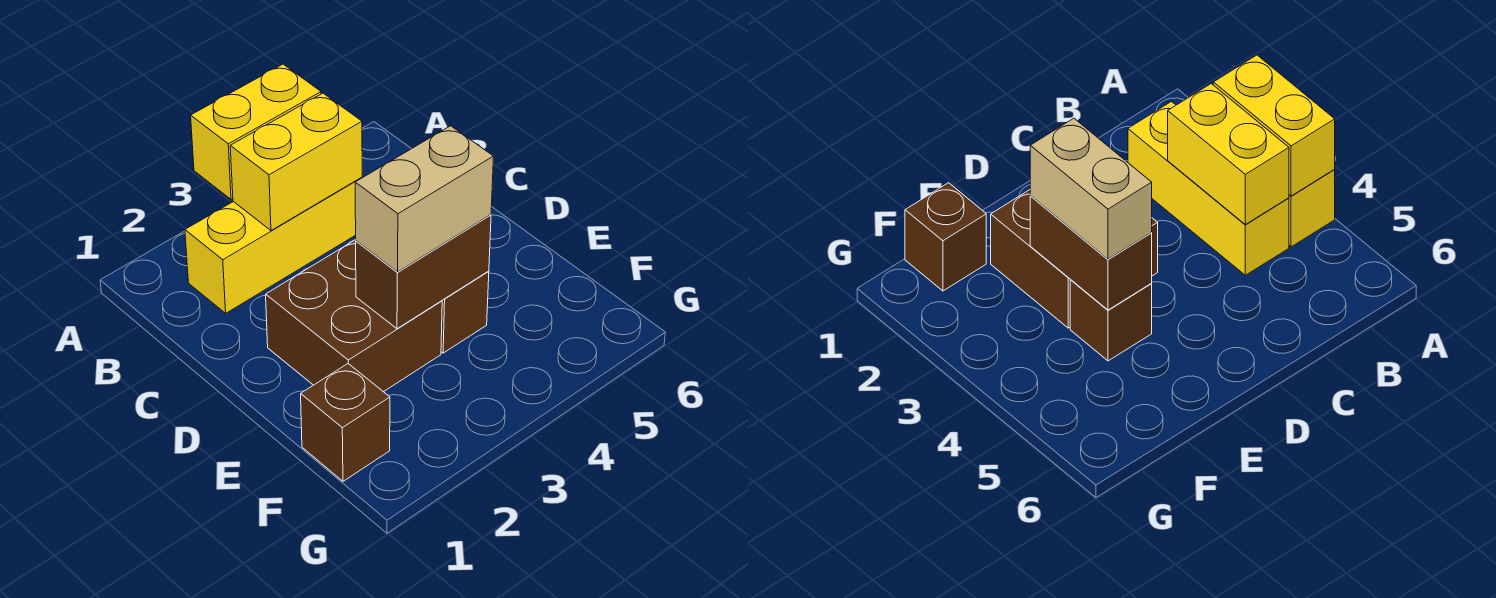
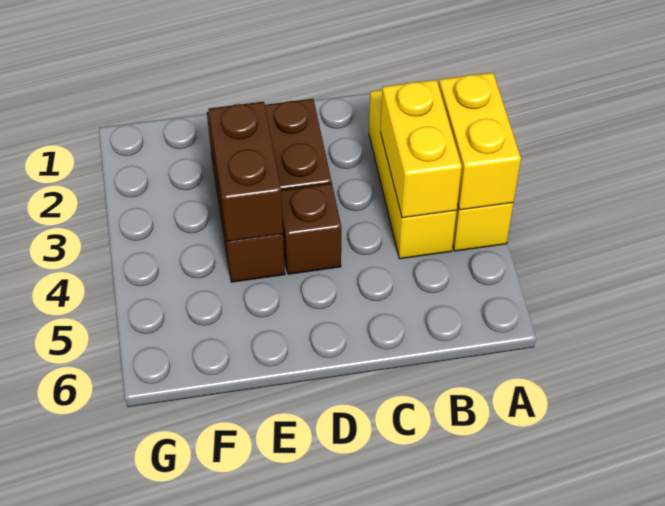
tan 1x2 brick [355,126,494,272] -> none
brown 1x1 brick [301,364,390,481] -> brown 1x1 brick moved to [281,183,341,274]

